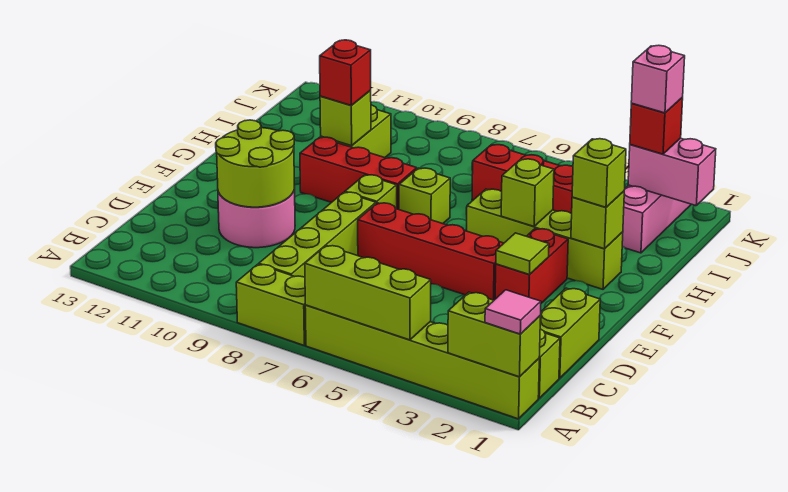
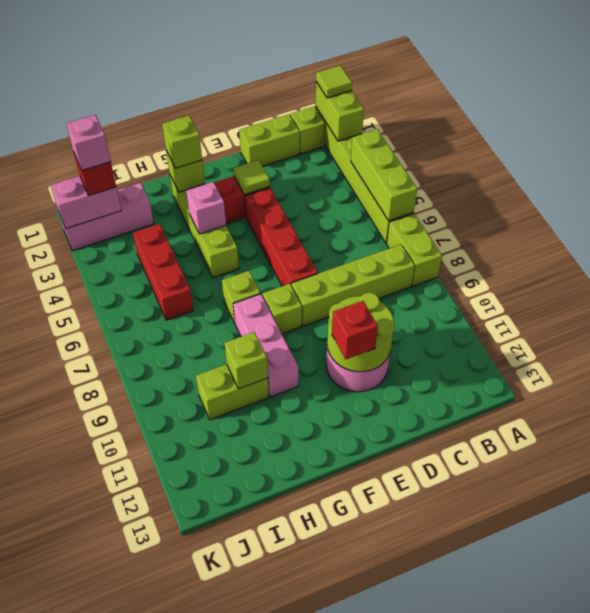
pink 1x1 tile [485,290,541,334] -> lime 1x1 tile [316,65,352,98]
lime 1x1 brick [501,159,554,226] -> pink 1x1 brick [186,182,226,234]
red 1x3 brick [300,137,417,209] -> pink 1x3 brick [233,294,298,397]
red 1x1 brick [320,40,371,105] -> red 1x1 brick moved to [332,301,378,359]
pink 1x2 brick [628,138,716,206] -> pink 1x2 brick turned to [51,176,121,229]

